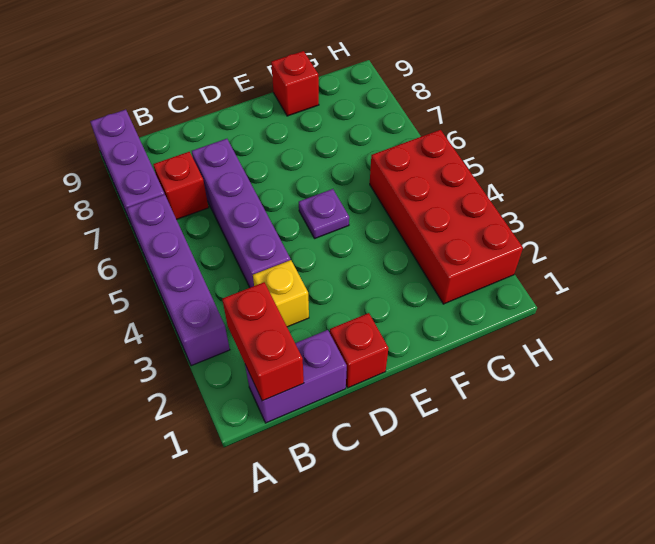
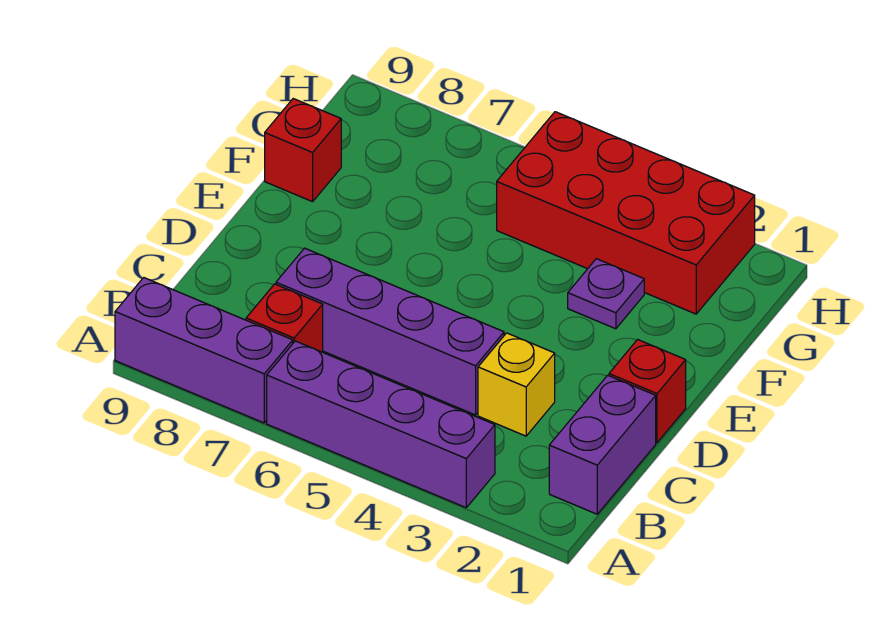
red 1x2 brick [222,282,304,401] -> none
purple 1x1 plate [299,189,349,239] -> purple 1x1 plate moved to [568,259,644,329]

